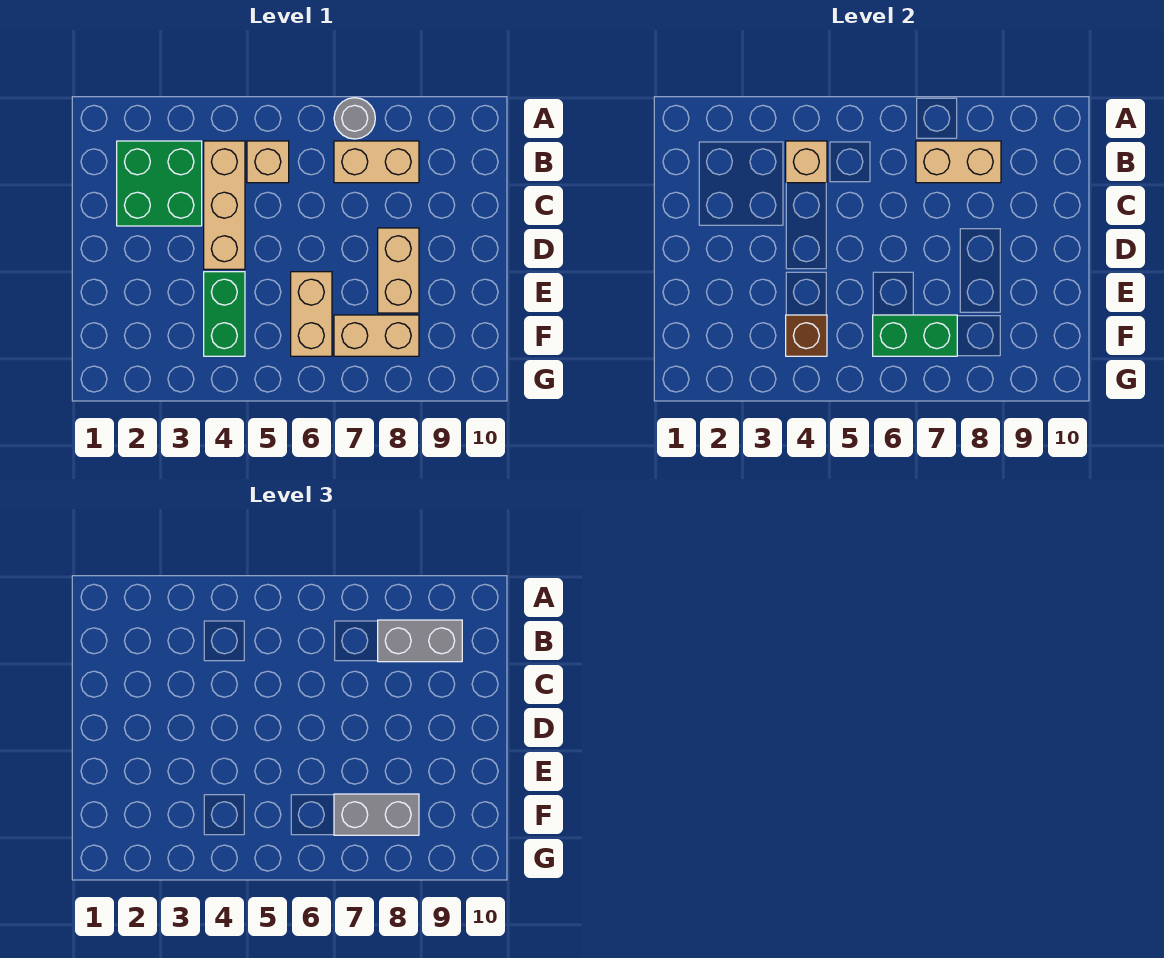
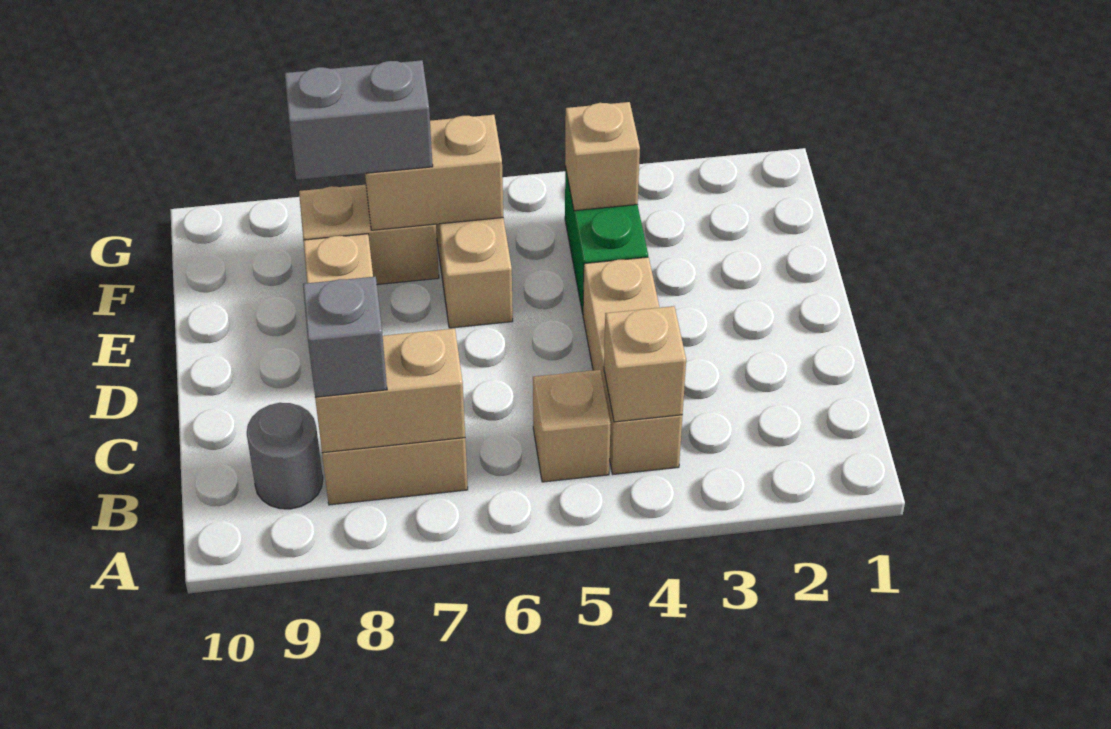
grey 1x1 round brick [334,98,375,139] -> grey 1x1 round brick moved to [247,403,323,509]
green 2x2 brick [117,141,202,226] -> none
grey 1x2 brick [378,620,462,662] -> grey 1x1 brick [303,277,387,397]
brown 1x1 brick [786,315,827,356] -> tan 1x1 brick [565,102,640,211]
green 1x2 brick [873,315,957,356] -> tan 1x2 brick [365,115,503,230]

